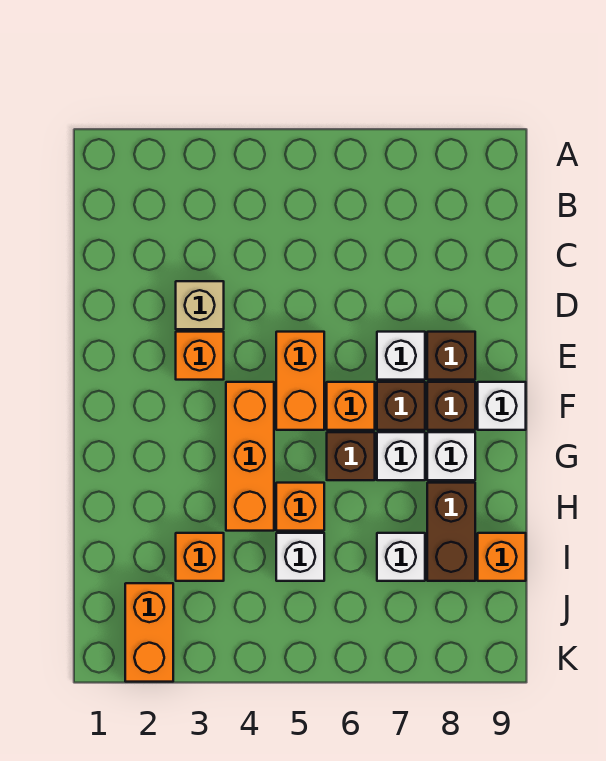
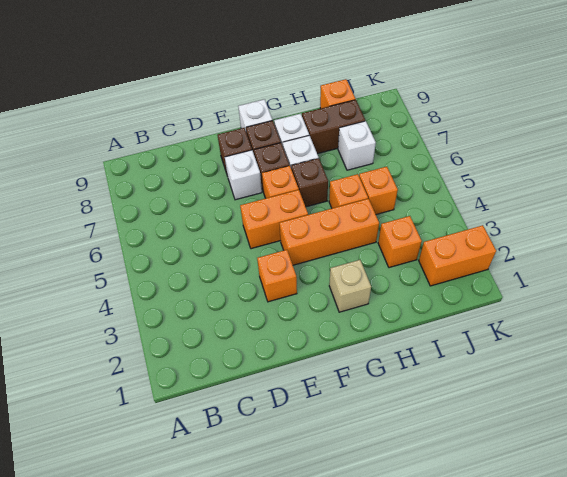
tan 1x1 brick [176,281,224,329] -> tan 1x1 brick moved to [329,260,371,312]
white 1x1 brick [276,533,324,581] -> orange 1x1 brick [359,167,398,214]

